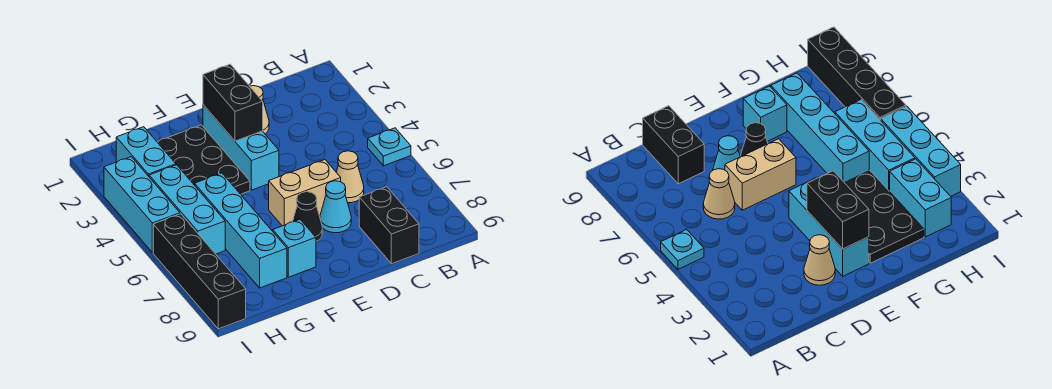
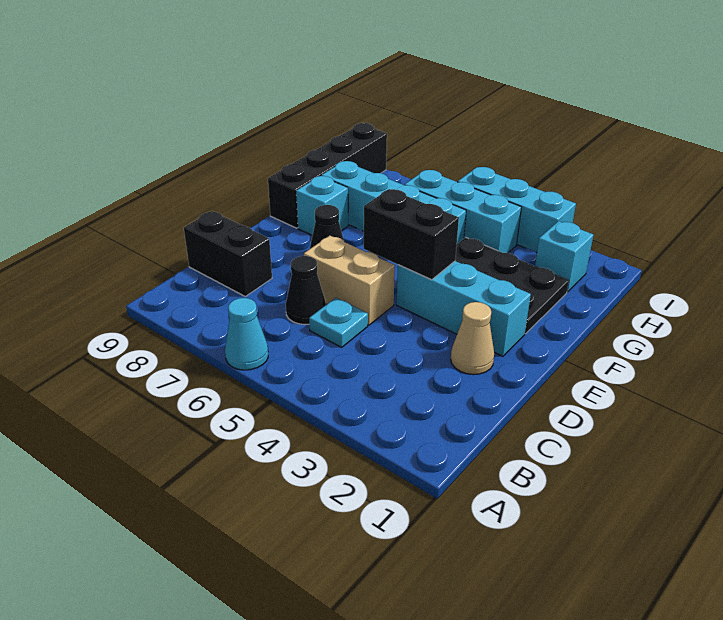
cyan 1x1 plate [368,128,411,166] -> cyan 1x1 plate moved to [309,298,368,347]
tan 1x1 cone [336,151,364,203] -> black 1x1 cone [286,256,326,325]
tan 1x2 brick [269,160,341,226] -> tan 1x2 brick turned to [304,236,395,325]
cyan 1x1 cone [320,181,351,233] -> cyan 1x1 cone moved to [225,298,268,370]
black 1x2 brick [203,64,263,141] -> black 1x2 brick moved to [364,189,459,280]
cyan 1x2 brick [116,127,176,176] -> cyan 1x1 brick [535,221,593,292]
black 1x4 brick [153,214,246,329] -> black 1x4 brick turned to [268,123,387,228]

